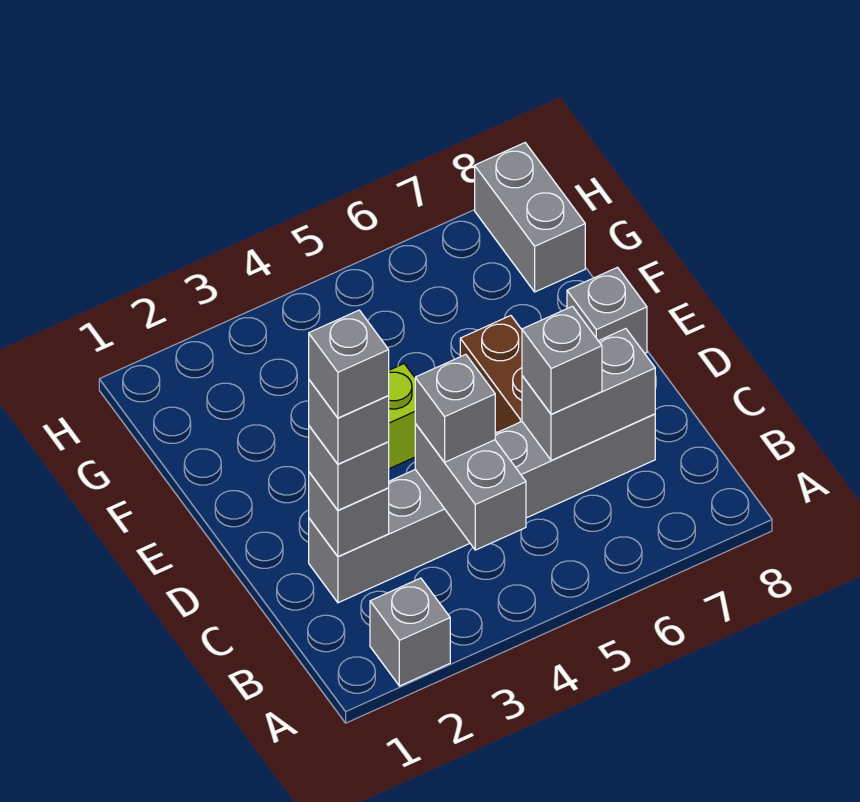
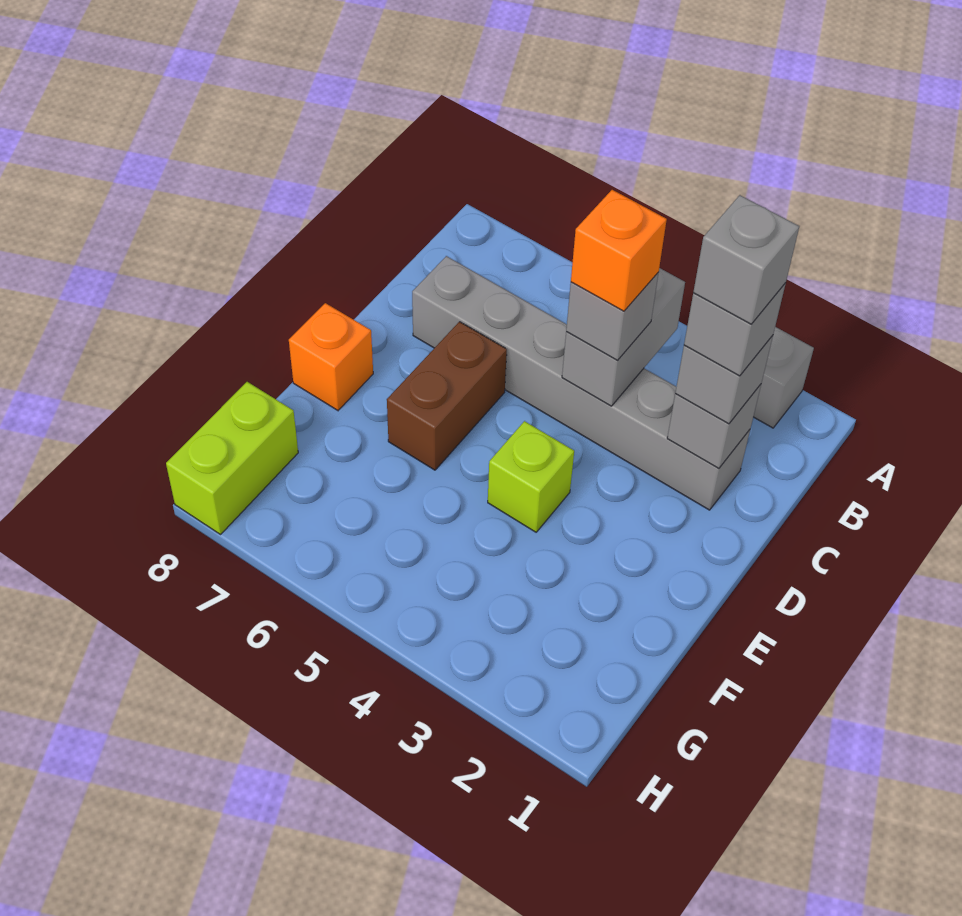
none -> orange 1x1 brick [571,190,667,311]
grey 1x2 brick [522,329,655,460] -> none
grey 1x1 brick [522,306,602,414] -> none
grey 1x1 brick [567,267,647,353] -> orange 1x1 brick [289,303,373,410]
grey 1x2 brick [475,143,585,292] -> lime 1x2 brick [166,382,298,534]

